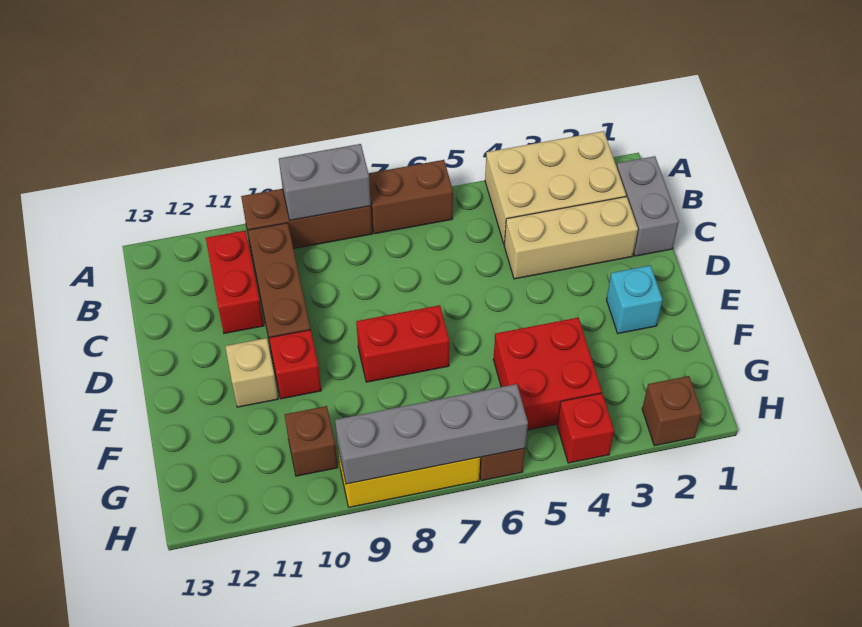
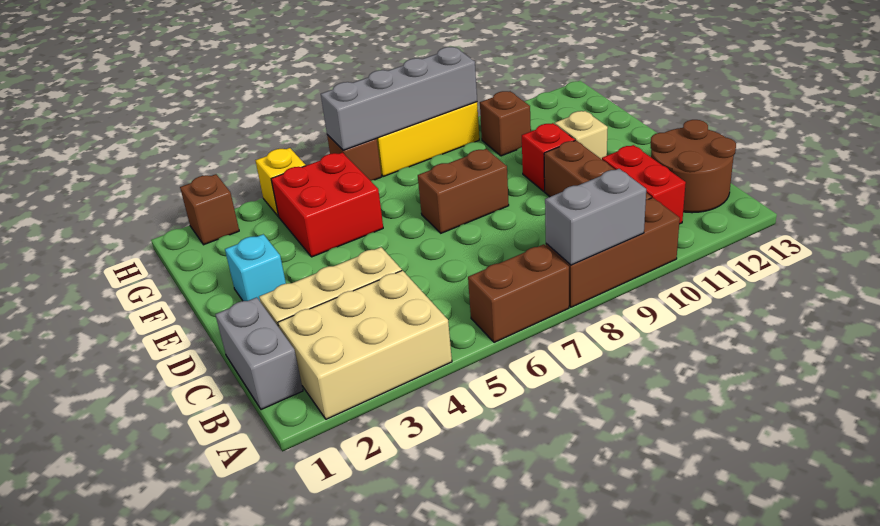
none -> brown 2x2 round brick [651,120,736,213]
red 1x2 brick [356,305,449,382] -> brown 1x2 brick [418,149,509,233]
red 1x1 brick [557,393,614,463] -> yellow 1x1 brick [255,148,306,216]

